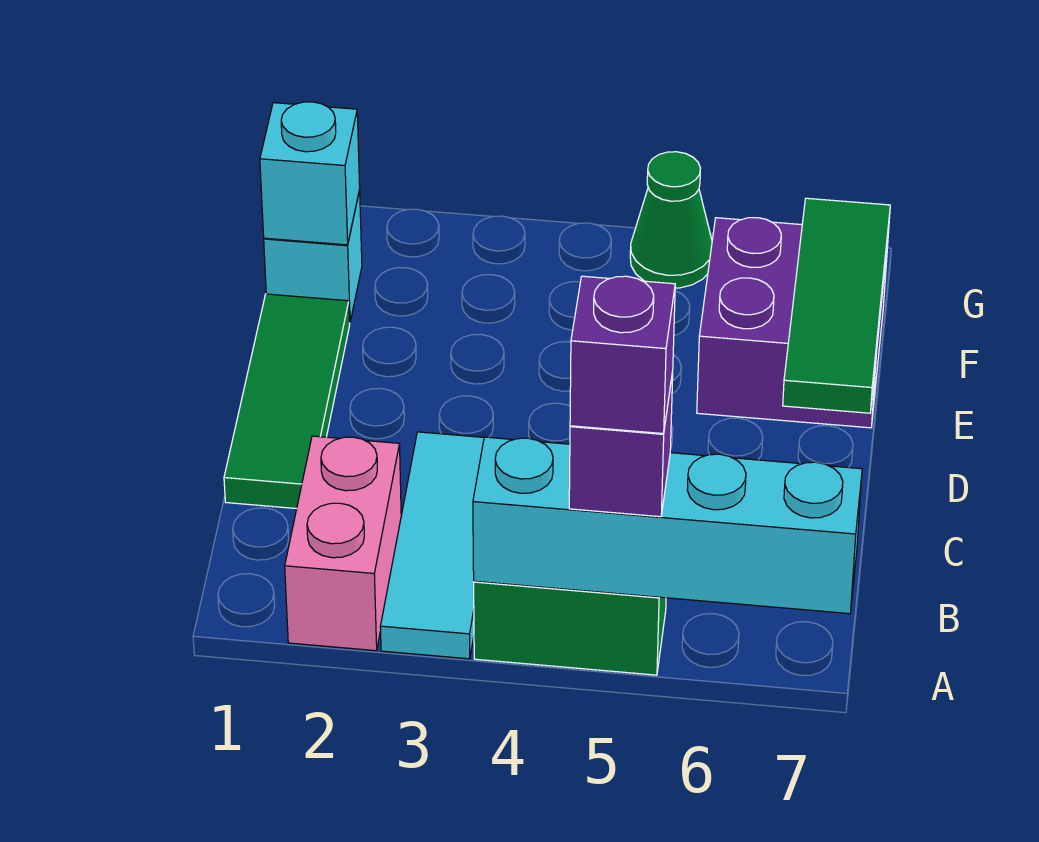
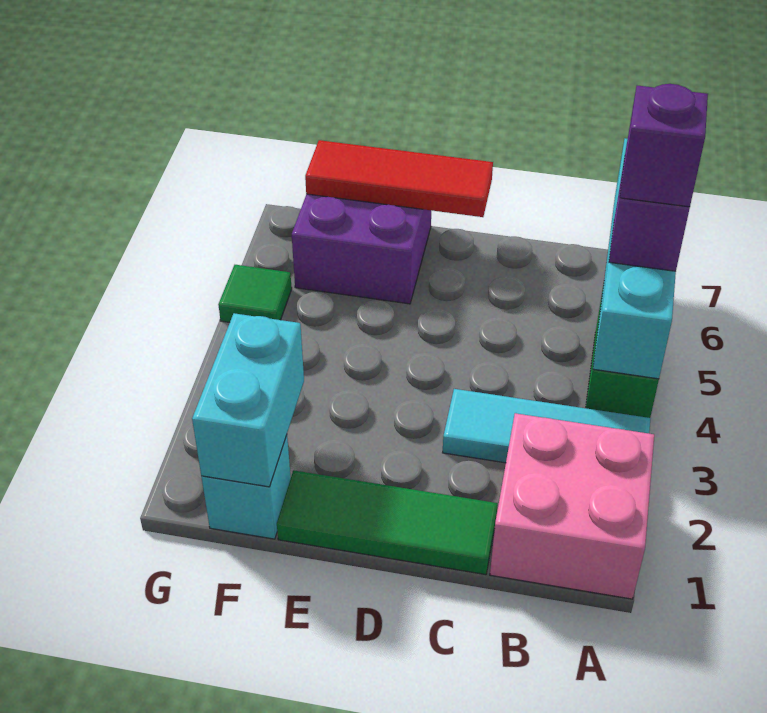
pink 1x2 brick [285,436,401,651] -> pink 2x2 brick [490,413,654,599]
green 1x3 tile [783,198,890,413] -> red 1x3 tile [305,140,493,217]
cyan 1x1 brick [260,102,360,245] -> cyan 1x2 brick [192,313,304,487]
green 1x1 cone [630,152,712,288] -> green 1x1 tile [218,265,292,322]

